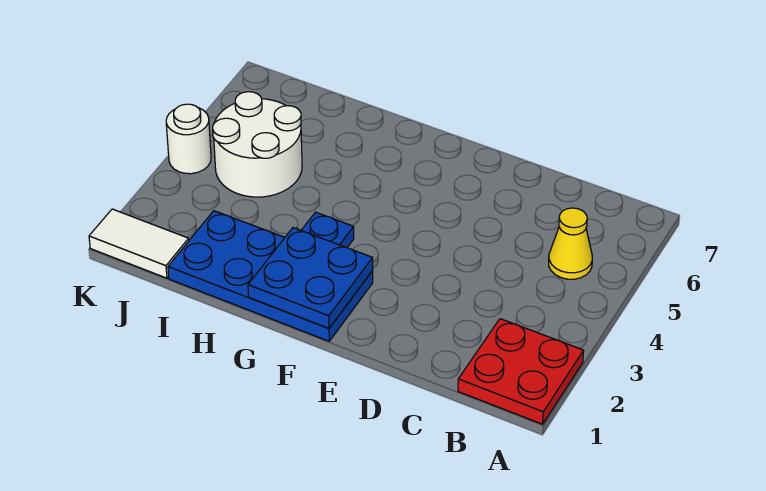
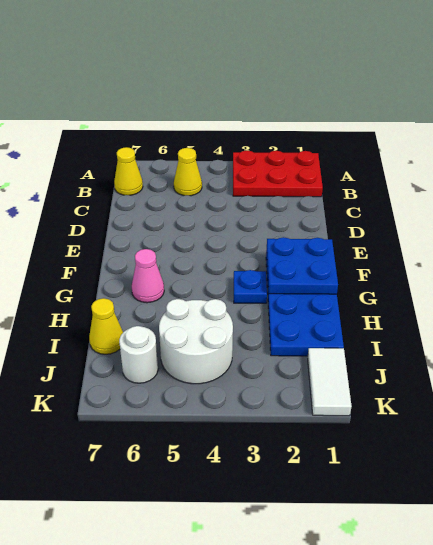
red 2x2 plate [458,319,584,424] -> red 2x3 plate [233,151,323,197]
none -> yellow 1x1 cone [114,147,143,195]
none -> pink 1x1 cone [132,249,164,303]
none -> yellow 1x1 cone [89,298,123,354]
white 1x1 round brick [166,104,211,174] -> white 1x1 round brick moved to [119,326,158,383]

